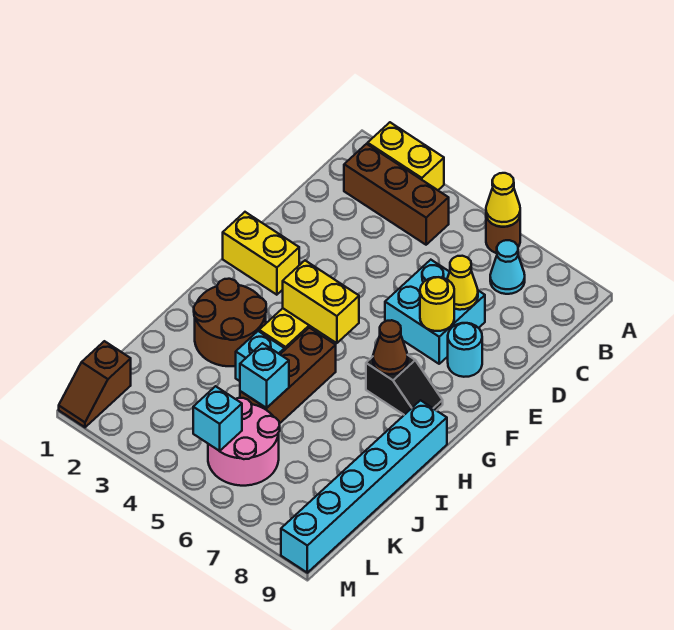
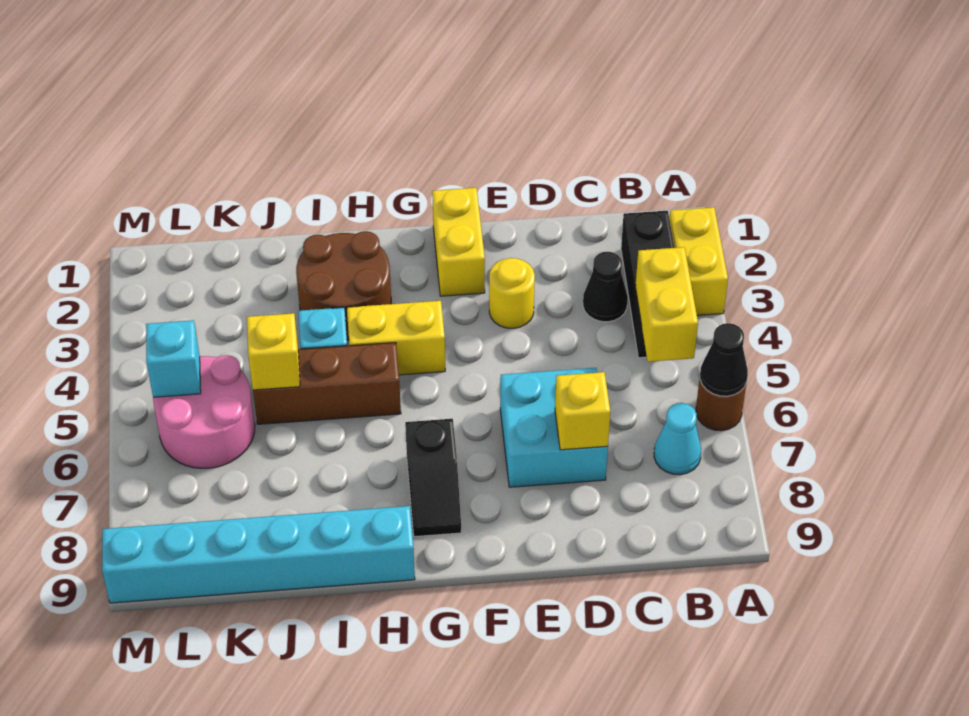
yellow 1x1 cone [486,173,520,227] -> black 1x1 cone [700,323,748,396]
brown 1x3 brick [344,144,449,245] -> black 1x3 brick [621,211,674,358]
none -> black 1x1 cone [583,252,628,322]
yellow 1x1 cone [447,256,478,310] -> yellow 1x1 brick [555,372,610,450]
yellow 1x1 round brick [420,277,454,331] -> yellow 1x1 round brick moved to [489,258,535,328]
cyan 1x1 round brick [448,323,482,377] -> none
yellow 1x2 brick [283,261,359,343] -> yellow 1x2 brick moved to [635,247,698,362]
brown 1x1 cone [373,320,408,374] -> none
cyan 1x1 brick [240,343,289,408] -> yellow 1x1 brick [247,313,300,390]
brown 1x2 slope [59,341,131,427] -> none

